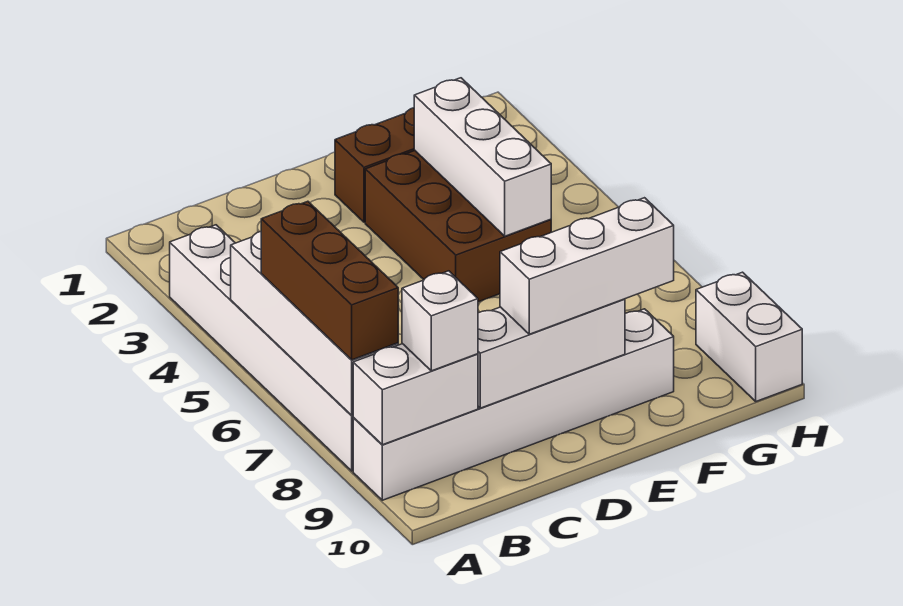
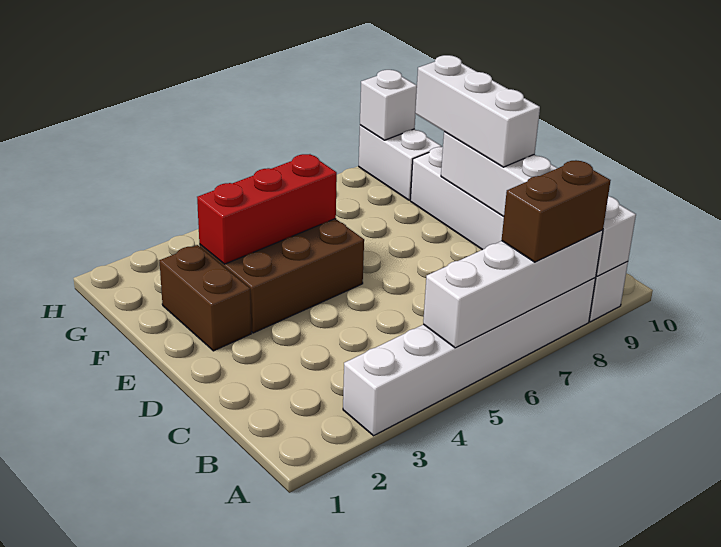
brown 1x3 brick [261,201,398,360] -> brown 1x2 brick [502,161,611,262]
white 1x1 brick [402,271,478,371] -> white 1x1 brick moved to [360,70,417,140]
white 1x3 brick [414,78,551,236] -> red 1x3 brick [197,154,337,264]
white 1x2 brick [696,272,802,401] -> white 1x2 brick turned to [359,125,442,200]

